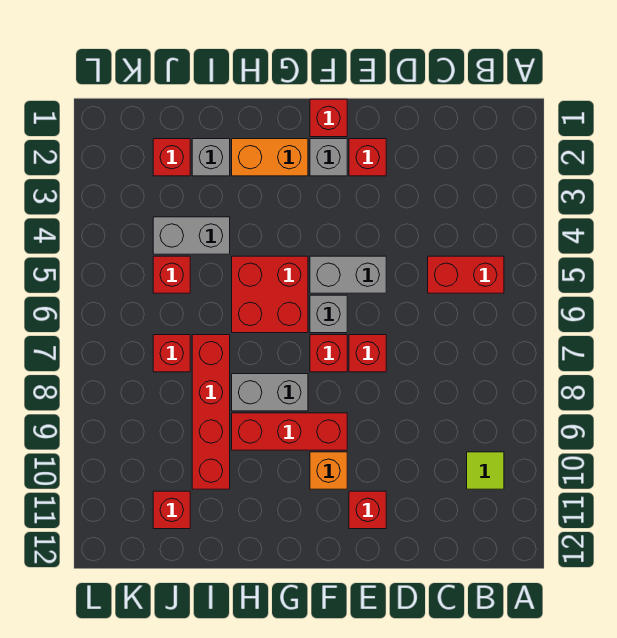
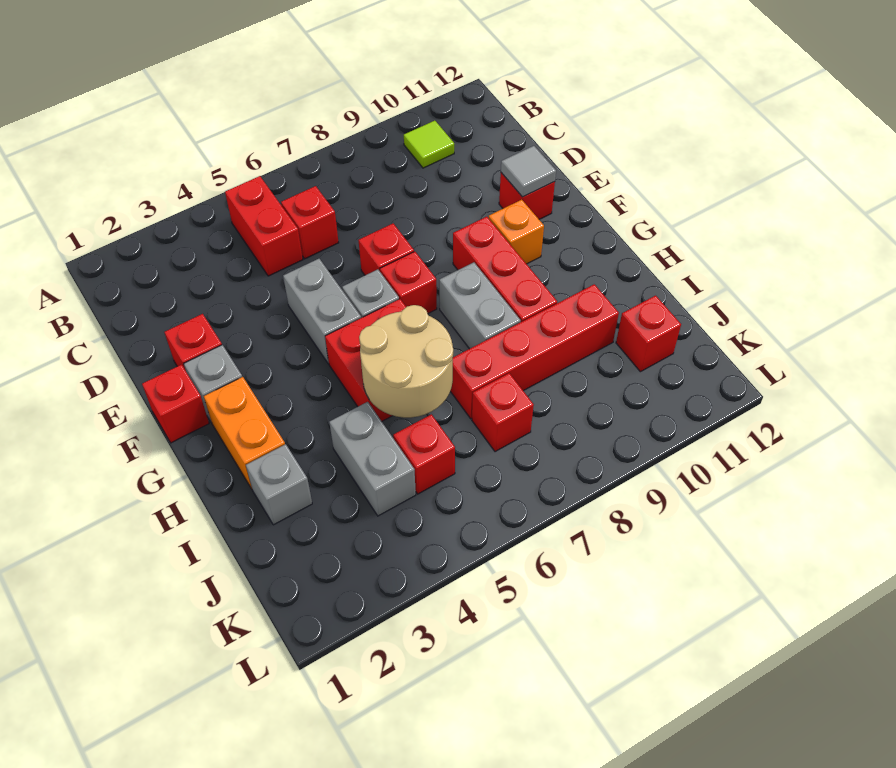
none -> grey 1x1 tile [501,146,556,197]
none -> tan 2x2 round brick [359,305,453,418]
red 1x1 brick [153,139,190,176] -> red 1x1 brick moved to [281,186,339,259]

